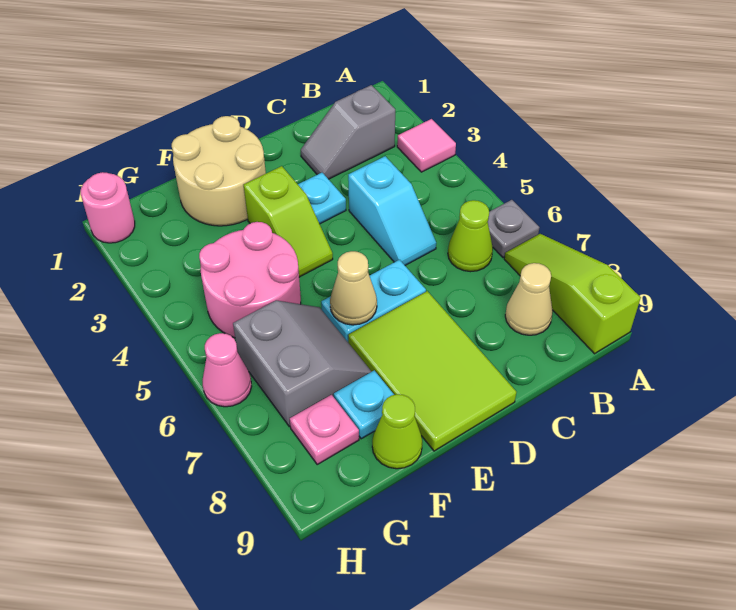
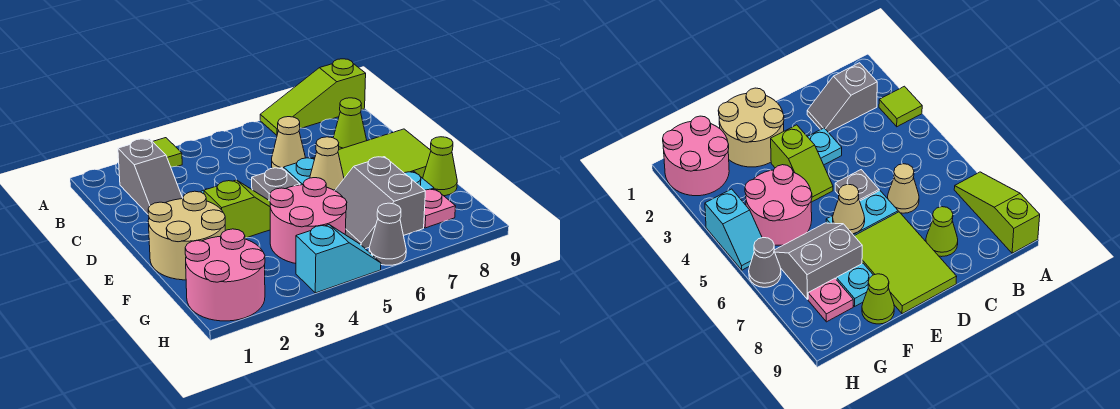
pink 1x1 tile [397,119,456,172] -> lime 1x1 tile [153,138,182,167]
grey 1x1 plate [488,200,540,257] -> grey 1x1 plate moved to [252,168,300,201]
lime 1x1 cone [448,200,493,272] -> lime 1x1 cone moved to [333,98,367,149]
tan 1x1 cone [505,263,553,335] -> tan 1x1 cone moved to [272,117,305,169]
cyan 1x2 slope [348,156,436,265] -> cyan 1x2 slope moved to [296,225,381,293]
grey 2x2 slope [233,300,372,427] -> grey 2x2 slope turned to [335,157,425,249]
pink 1x1 round brick [81,172,135,243] -> pink 2x2 round brick [185,229,265,321]
pink 1x1 cone [203,333,252,407] -> grey 1x1 cone [369,203,406,265]

